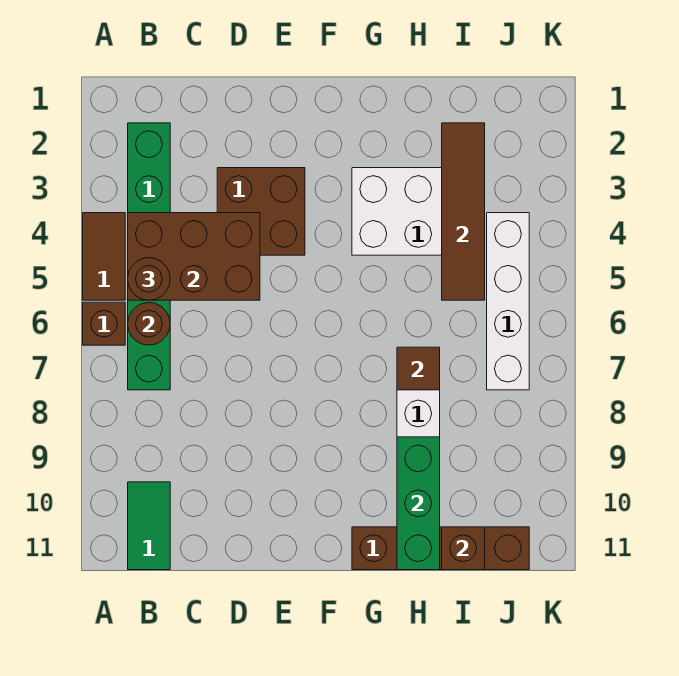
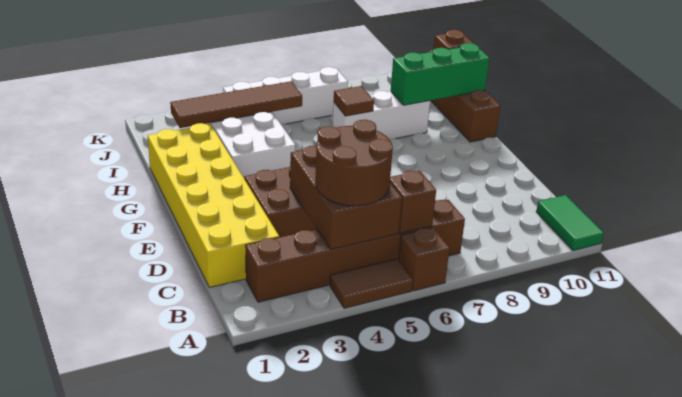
green 1x6 brick [128,123,170,390] -> brown 1x6 brick [245,200,465,302]
brown 1x1 round brick [128,258,170,300] -> brown 2x2 round brick [315,120,393,206]
brown 1x1 round brick [128,303,170,345] -> brown 1x1 brick [390,171,436,233]
green 1x2 tile [128,482,170,570] -> green 1x2 tile turned to [536,195,604,251]
none -> yellow 2x6 brick [148,123,279,287]

